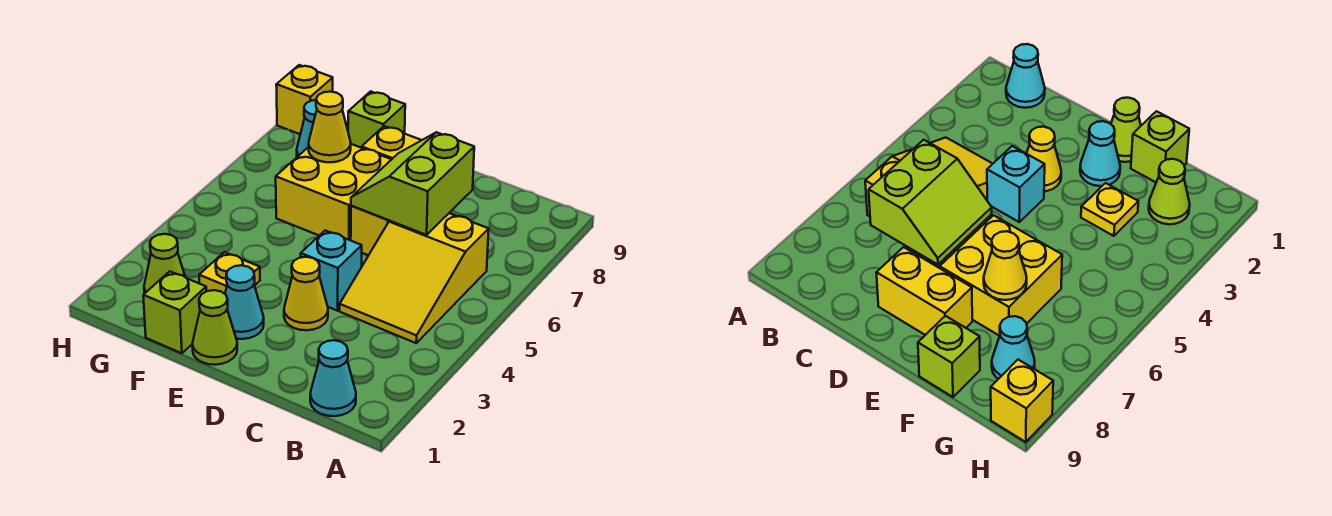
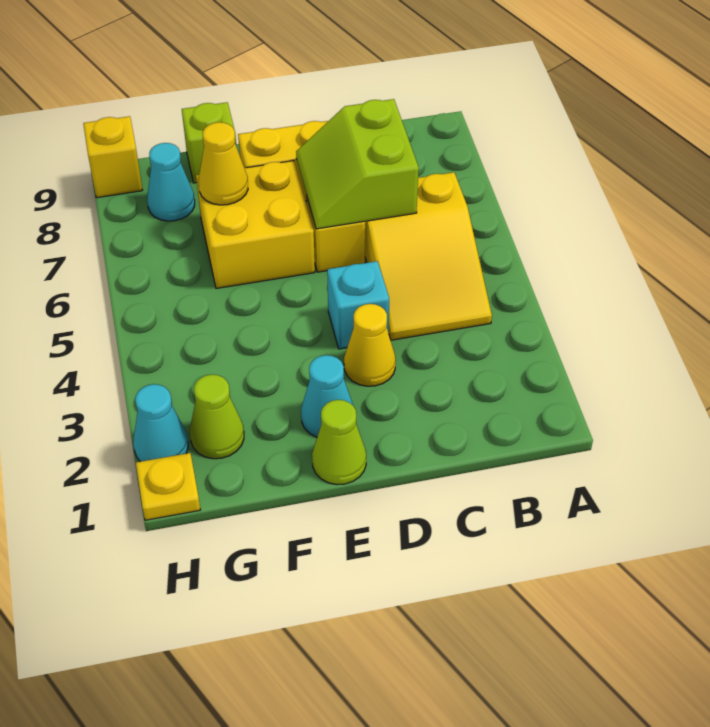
cyan 1x1 cone [310,340,356,416] -> cyan 1x1 cone moved to [133,384,188,462]
lime 1x1 brick [143,271,206,353] -> none
yellow 1x1 plate [199,252,260,294] -> yellow 1x1 plate moved to [136,453,200,520]

